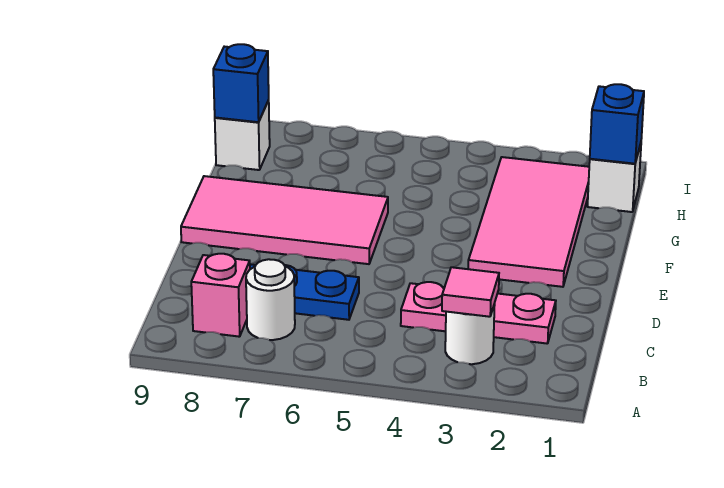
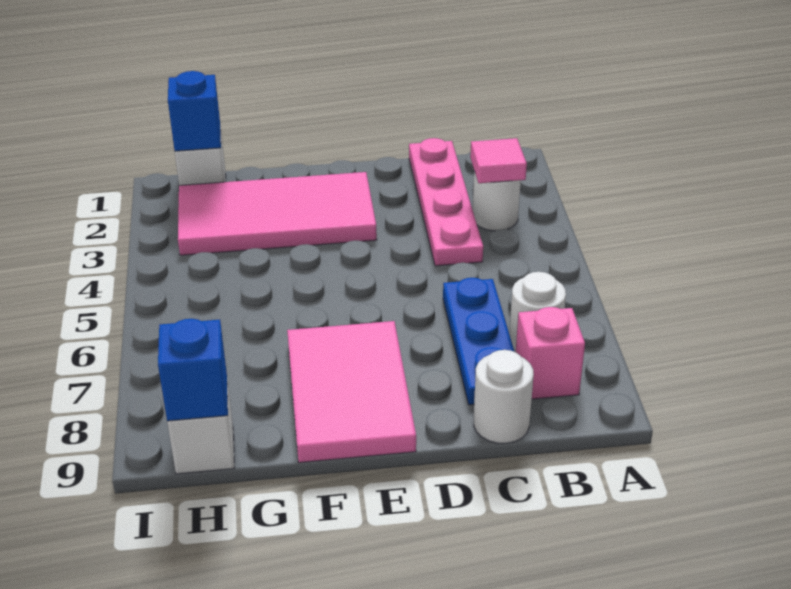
pink 1x3 plate [401,282,556,344] -> pink 1x4 plate [409,138,483,266]
none -> white 1x1 round brick [474,350,534,443]
pink 2x4 tile [181,176,388,264] -> pink 2x3 tile [287,321,416,463]

